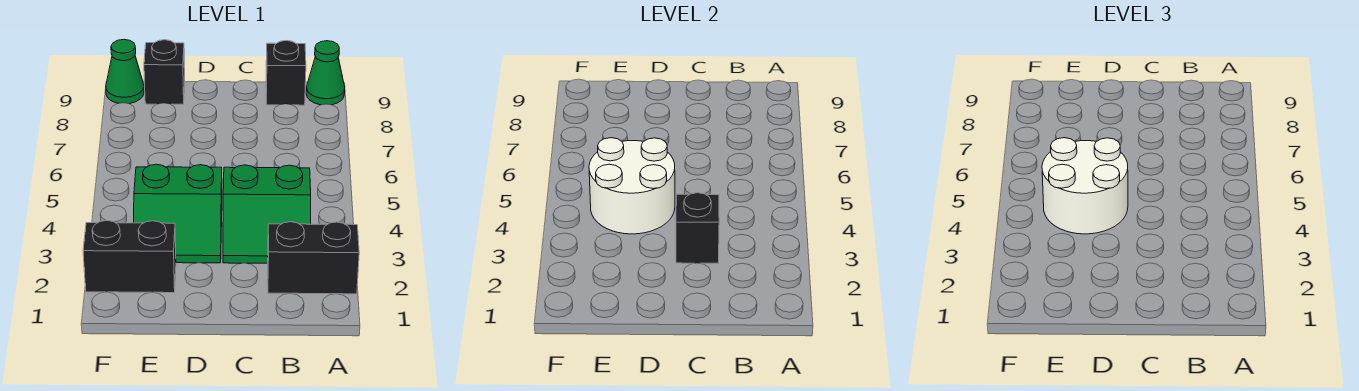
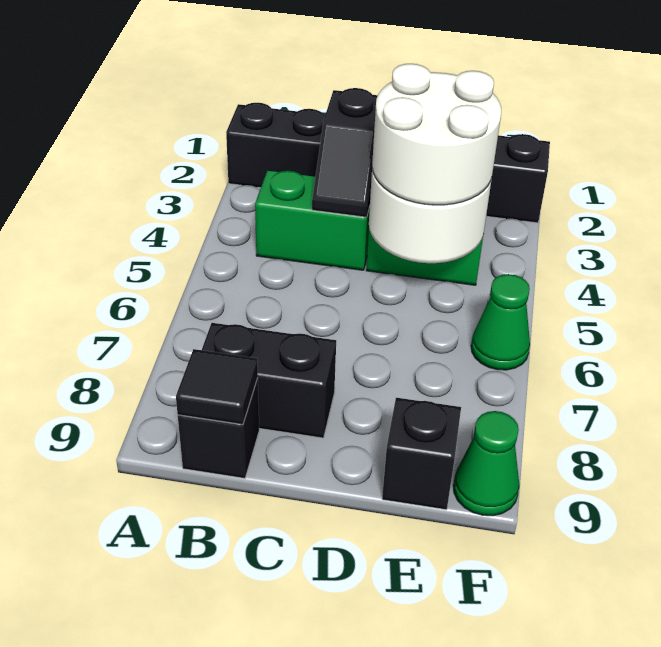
green 1x1 cone [306,41,345,105] -> green 1x1 cone moved to [471,274,530,370]
none -> black 1x2 brick [202,323,336,438]
none -> black 1x1 tile [176,349,258,425]

